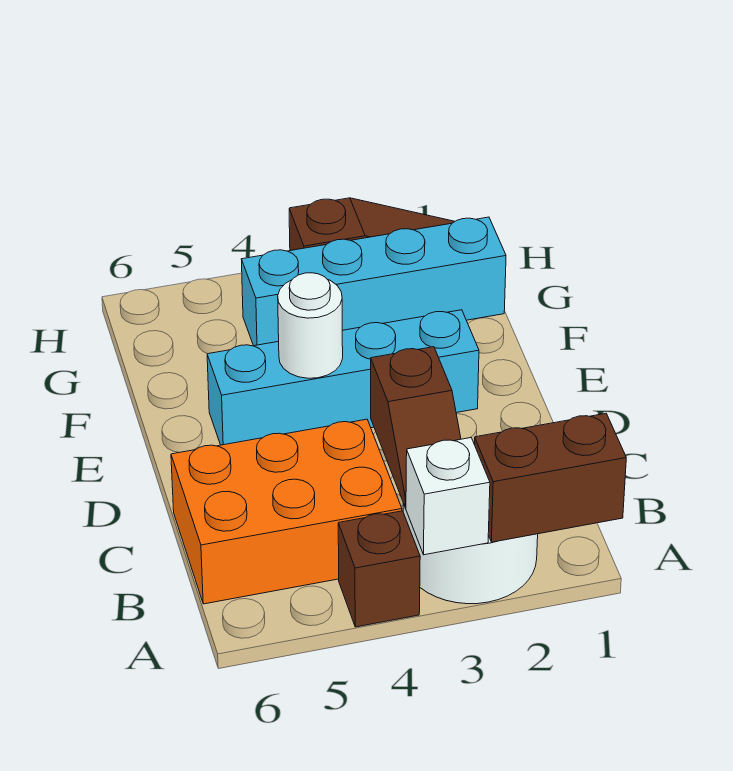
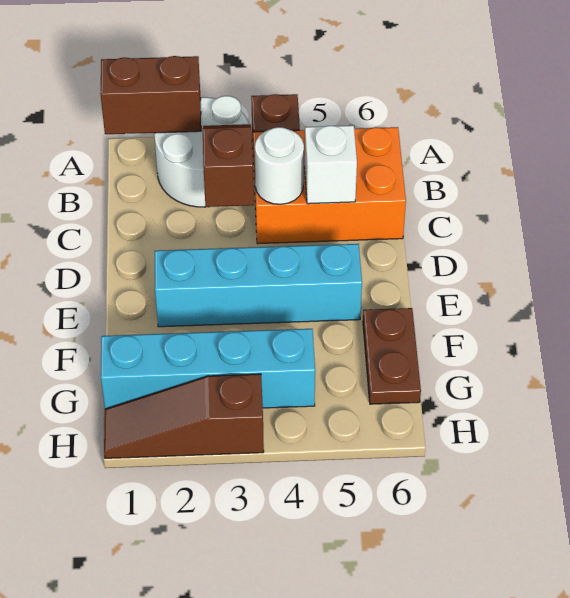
white 1x1 brick [406,438,490,555] -> white 1x1 brick moved to [305,125,357,204]
white 1x1 round brick [278,273,343,378] -> white 1x1 round brick moved to [255,127,304,204]
none -> brown 1x2 plate [363,308,421,404]

